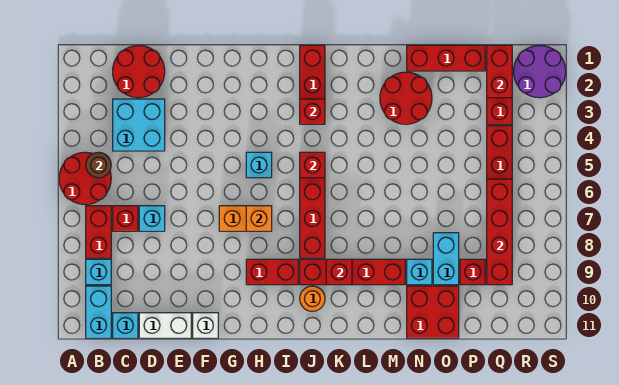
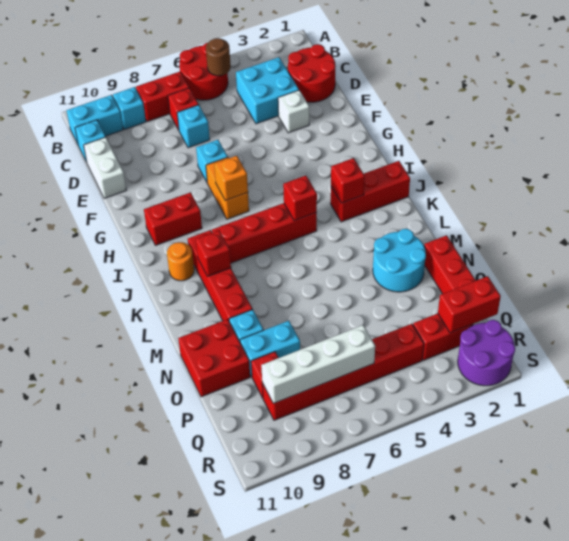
white 1x1 brick [193,313,218,338] -> white 1x1 brick moved to [278,90,309,133]
cyan 1x1 brick [246,152,272,178] -> cyan 1x1 brick moved to [196,140,228,182]
red 1x2 brick [246,259,298,285] -> red 1x2 brick turned to [144,192,202,245]
red 2x2 round brick [380,72,432,124] -> cyan 2x2 round brick [373,229,426,292]
red 1x4 brick [487,179,512,285] -> white 1x4 brick [261,325,375,404]

